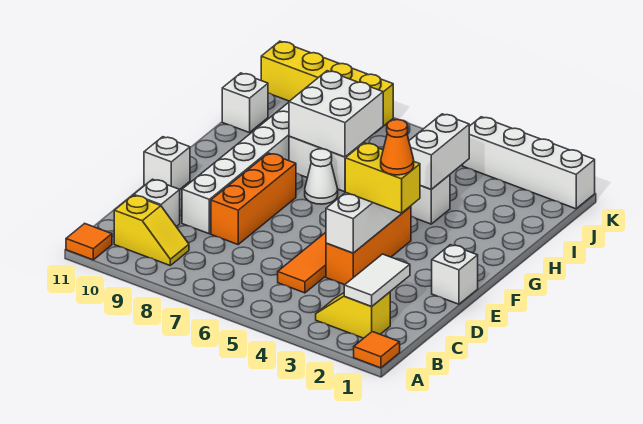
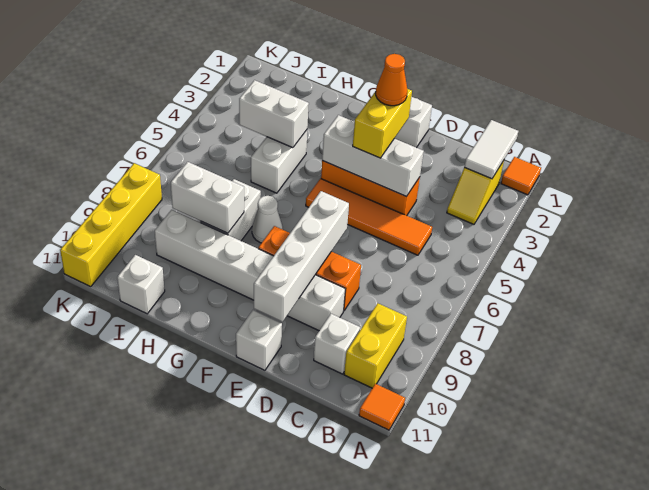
white 1x2 tile [344,254,410,307] -> white 1x2 tile turned to [465,120,518,179]
yellow 1x2 slope [114,195,189,265] -> yellow 1x2 brick [344,303,407,388]
white 2x2 brick [289,71,383,157] -> white 1x2 brick [171,162,244,233]
white 1x4 brick [463,117,595,209] -> white 1x4 brick moved to [254,191,349,322]

